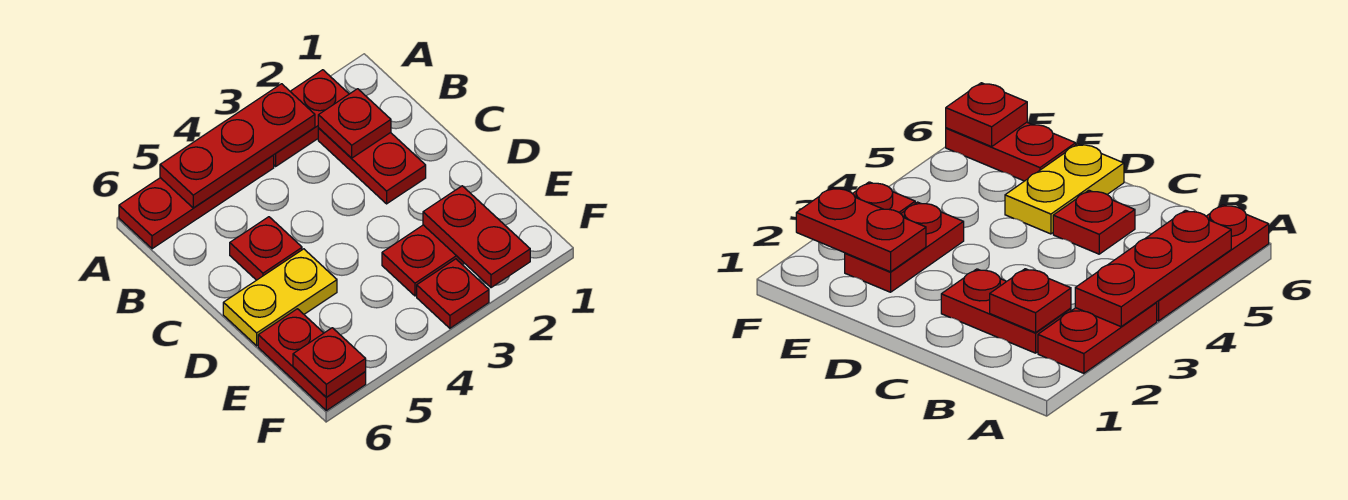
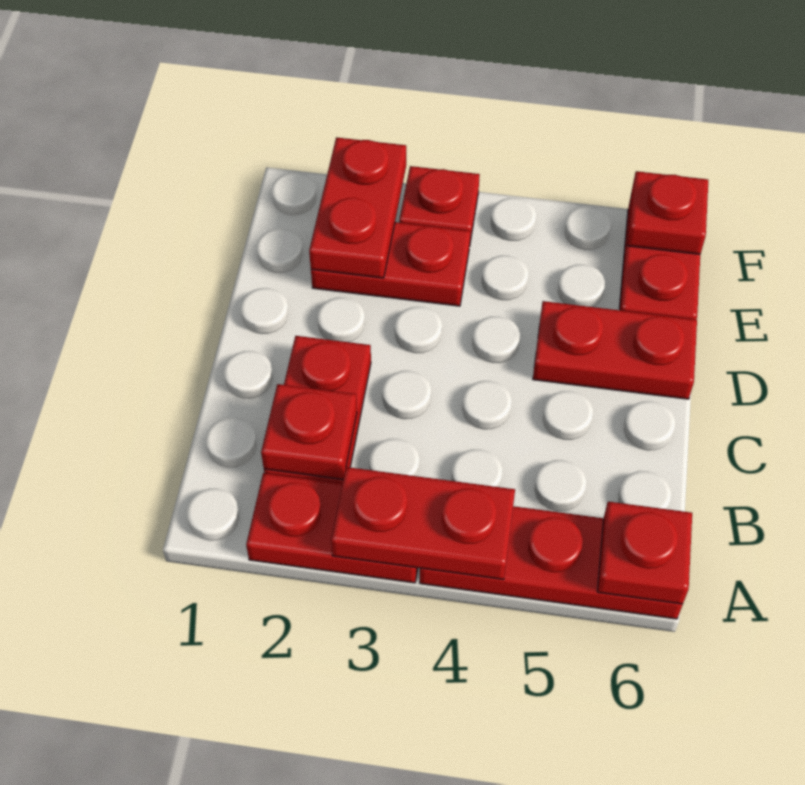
red 1x3 plate [160,84,315,208] -> red 1x2 plate [331,467,515,580]
red 1x1 plate [230,217,302,280] -> red 1x1 plate moved to [597,502,692,604]
yellow 1x2 plate [223,249,337,346] -> red 1x2 plate [533,301,697,399]

